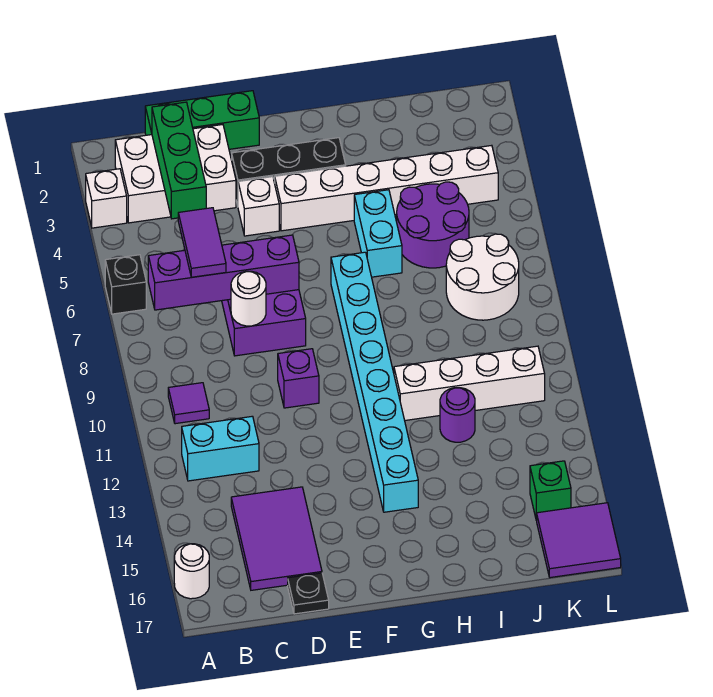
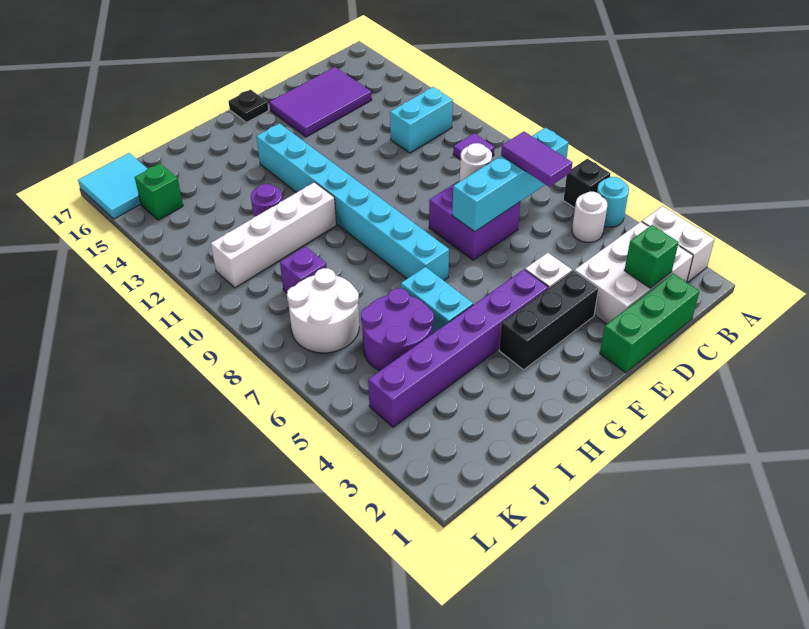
white 1x1 brick [86,169,127,228] -> white 1x2 brick [642,206,715,283]
none -> cyan 1x1 round brick [597,177,629,227]
white 1x1 round brick [174,544,209,599] -> white 1x1 round brick moved to [572,192,607,242]
purple 1x4 brick [148,235,299,310] -> cyan 1x4 brick [452,128,569,232]
green 1x3 brick [152,102,206,219] -> green 1x1 brick [624,225,679,288]
purple 2x3 tile [231,487,322,590] -> purple 2x3 tile turned to [269,67,372,137]
black 1x1 plate [288,573,329,614] -> black 1x1 plate moved to [229,90,268,122]
purple 1x1 brick [278,349,319,408] -> purple 1x1 brick moved to [280,246,327,293]
white 1x6 brick [275,145,498,231] -> purple 1x6 brick [368,270,548,427]
purple 2x2 tile [537,503,621,578] -> cyan 2x2 tile [78,153,148,219]

